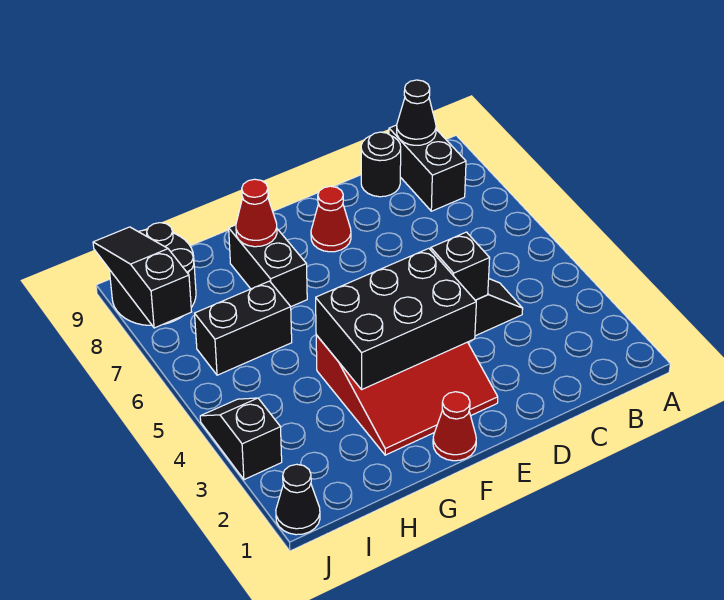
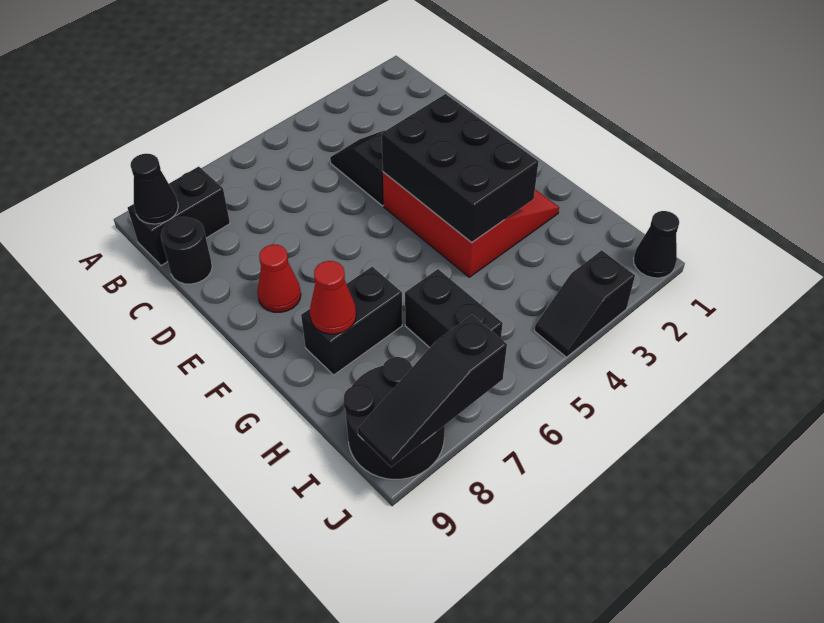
black 1x1 brick [431,232,490,300] -> none
red 1x1 cone [433,392,476,461] -> none

